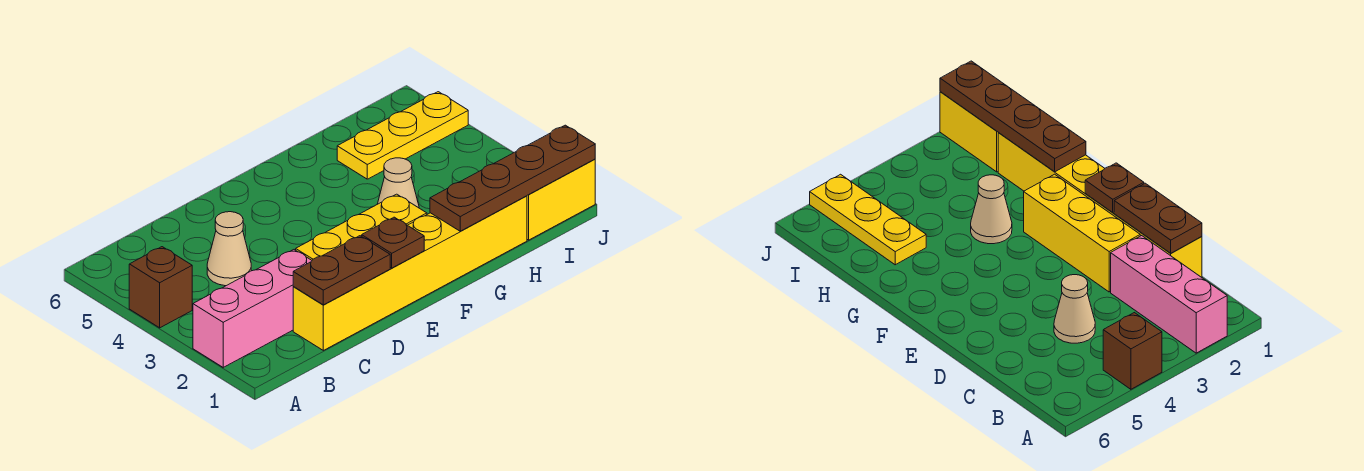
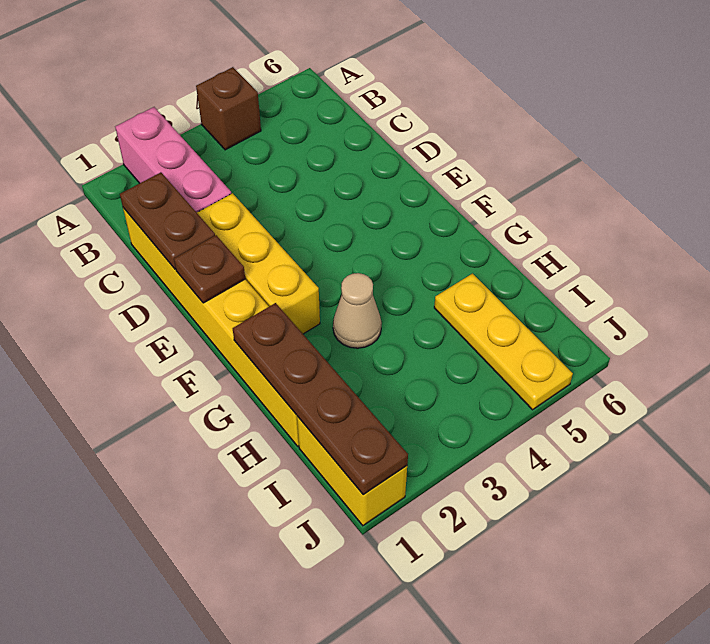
tan 1x1 cone [207,212,251,286] -> none

